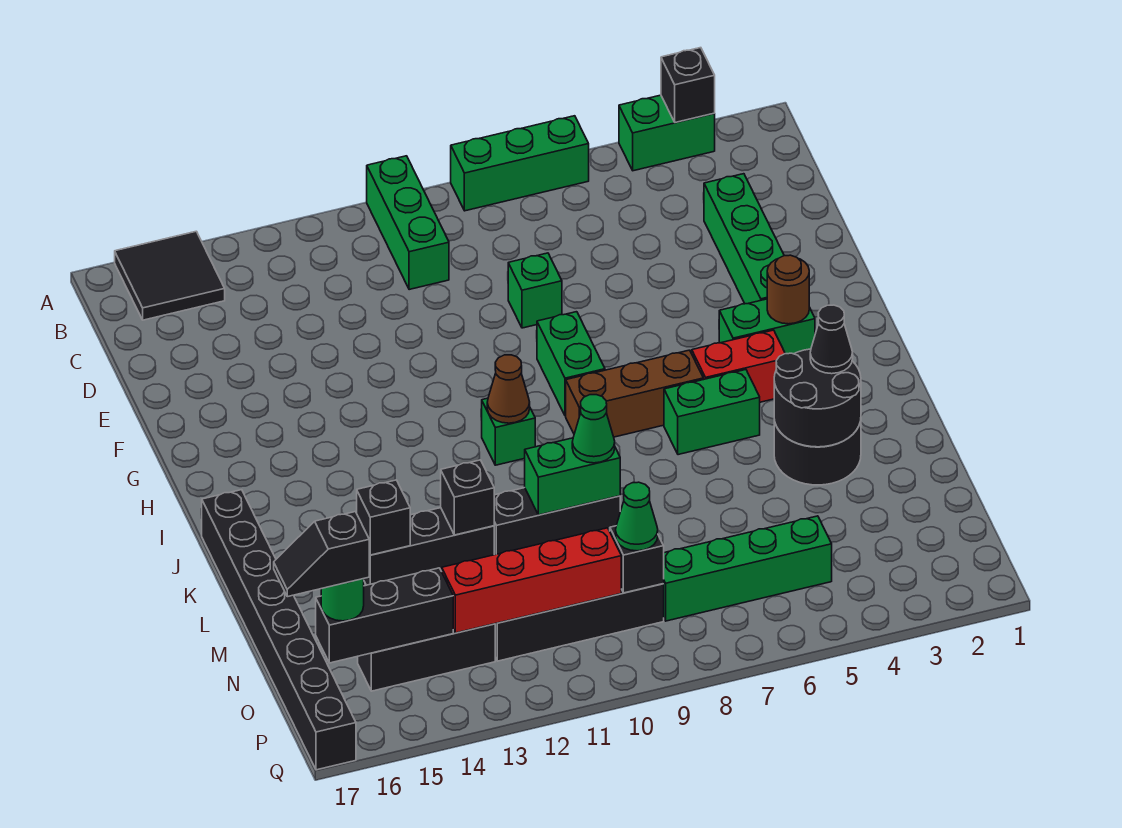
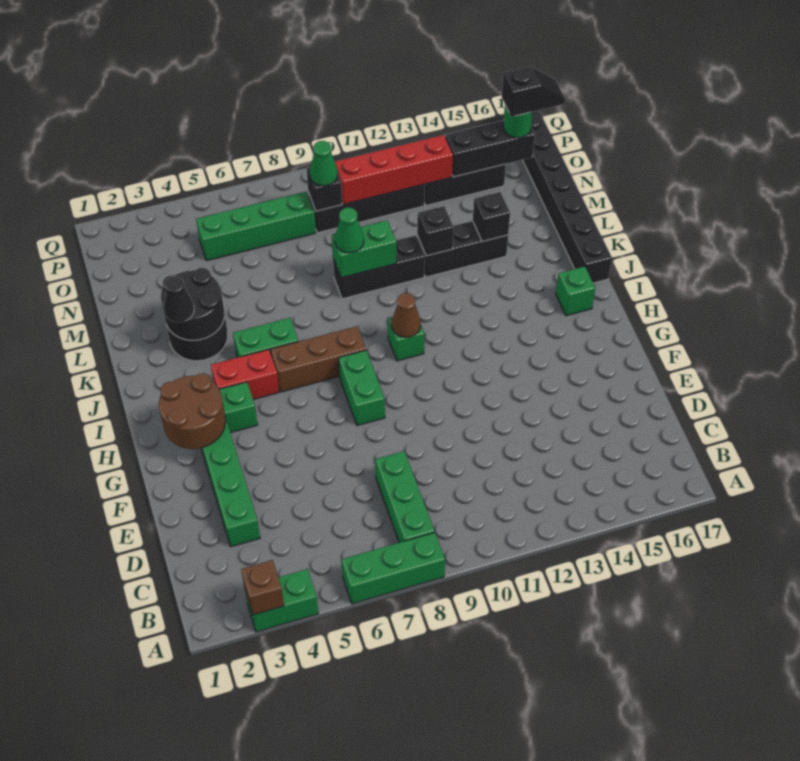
black 1x1 brick [661,48,715,122] -> brown 1x1 brick [241,560,284,615]
green 1x3 brick [367,156,449,290] -> green 1x3 brick moved to [375,451,435,543]
black 2x2 tile [115,231,225,320] -> none
green 1x1 brick [508,253,562,328] -> green 1x1 brick moved to [556,266,595,316]
brown 1x1 round brick [767,255,809,324] -> brown 2x2 round brick [159,373,226,449]

